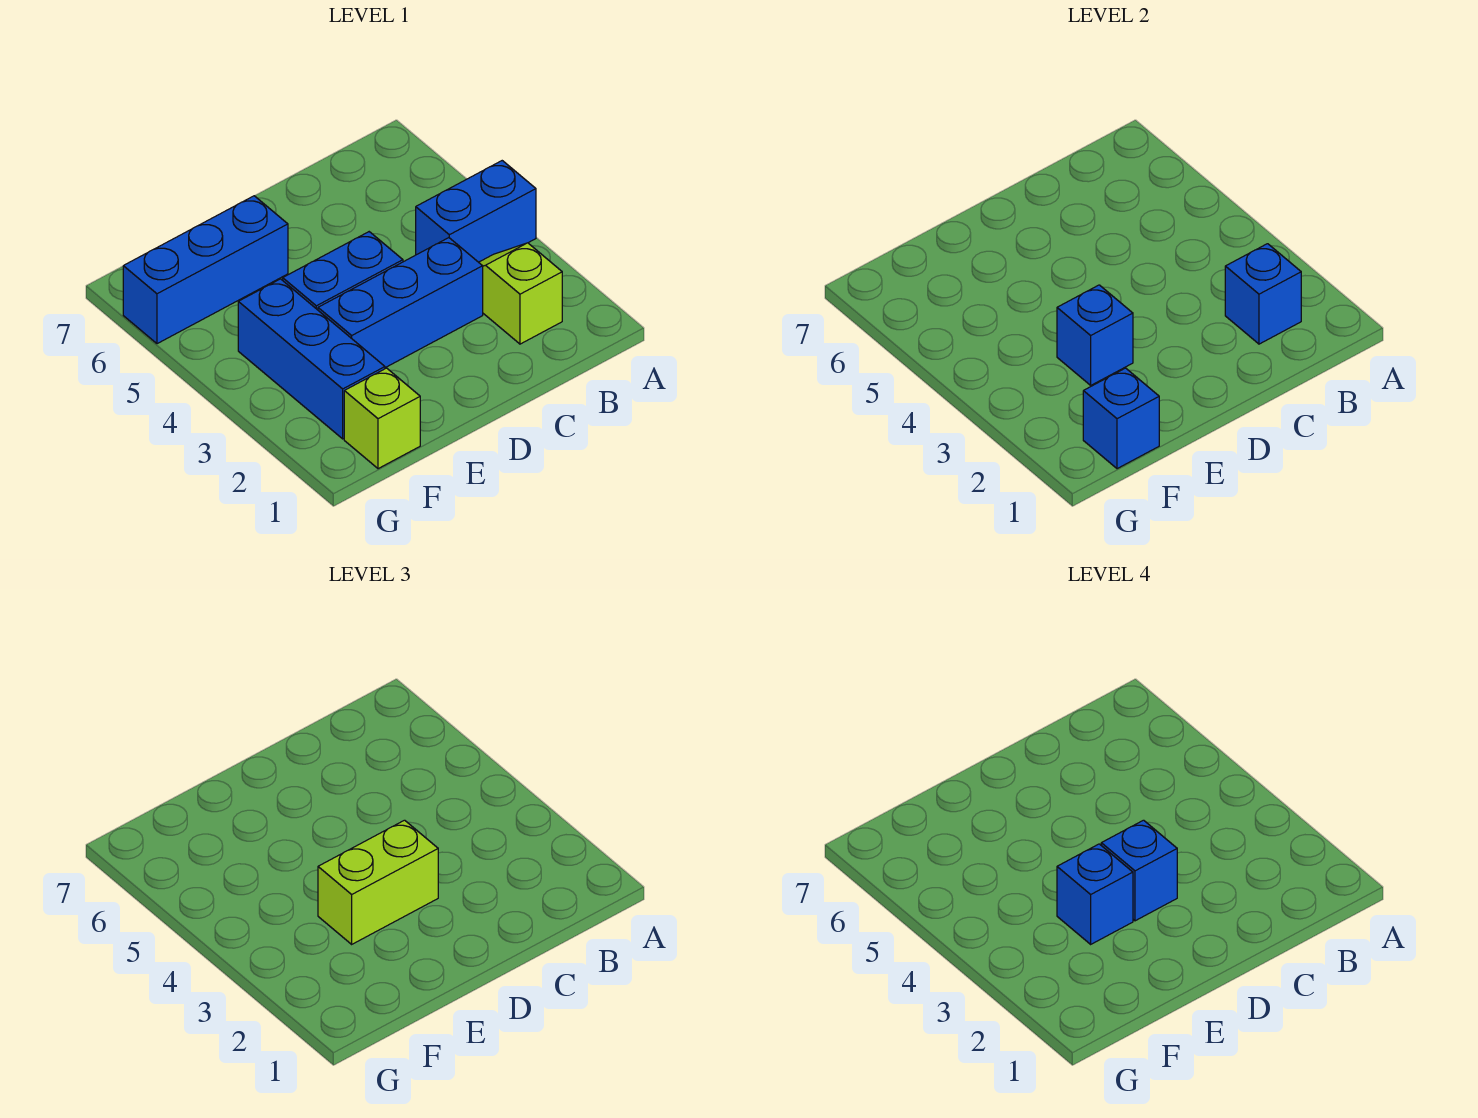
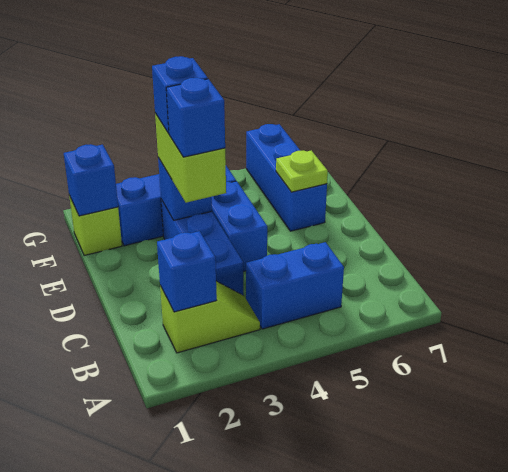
blue 1x2 brick [416,161,536,262] -> blue 1x2 brick turned to [246,242,344,329]
none -> lime 1x1 plate [276,150,328,192]

